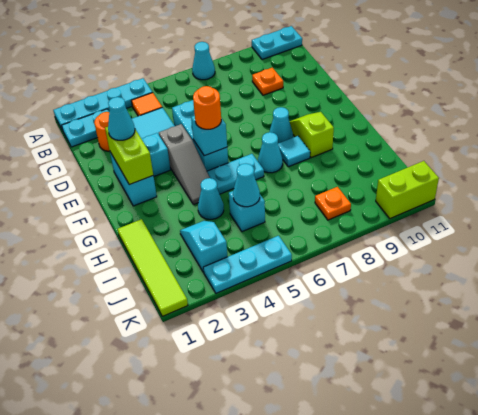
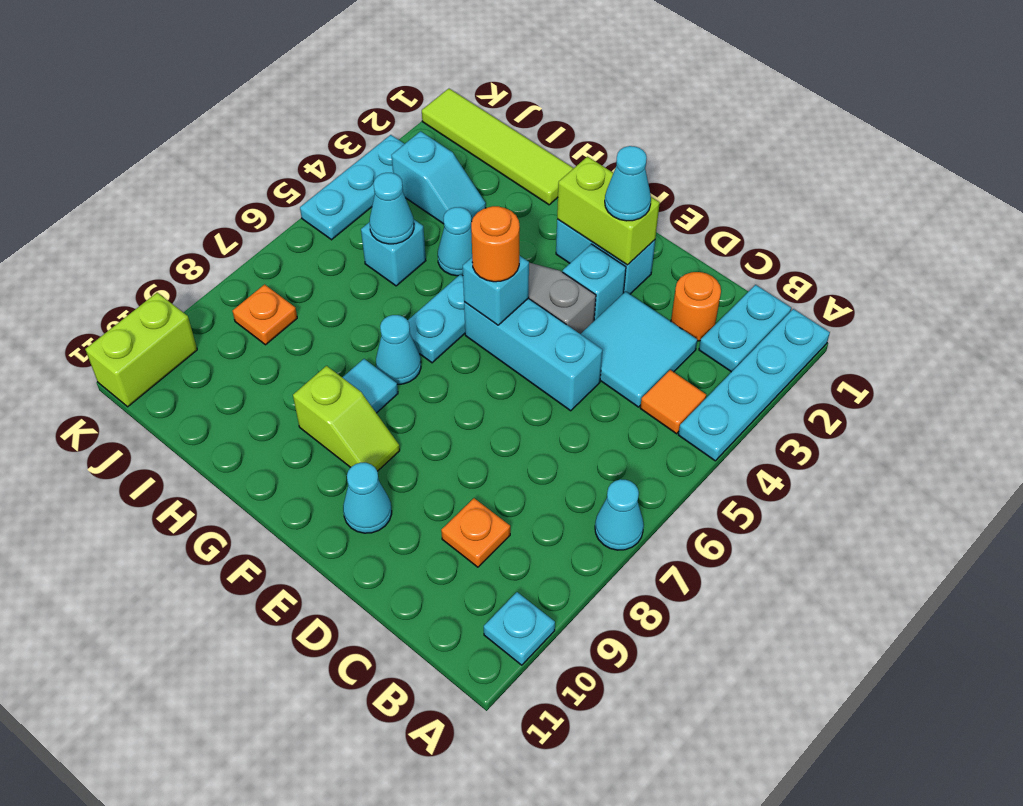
cyan 1x2 plate [252,26,302,60] -> cyan 1x1 plate [484,592,555,665]
cyan 1x1 cone [269,107,293,143] -> cyan 1x1 cone moved to [343,463,392,533]

